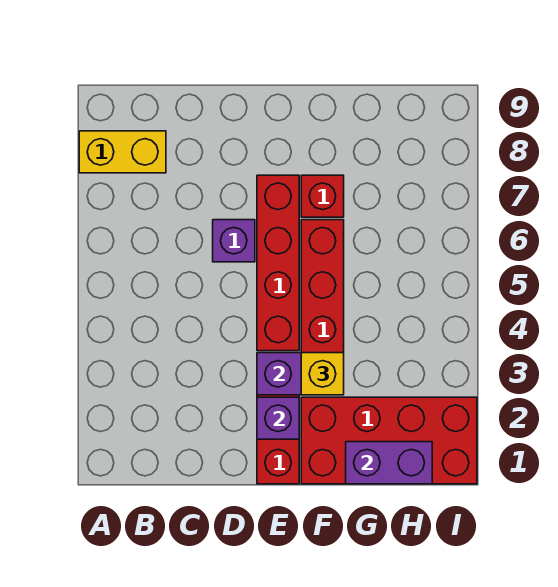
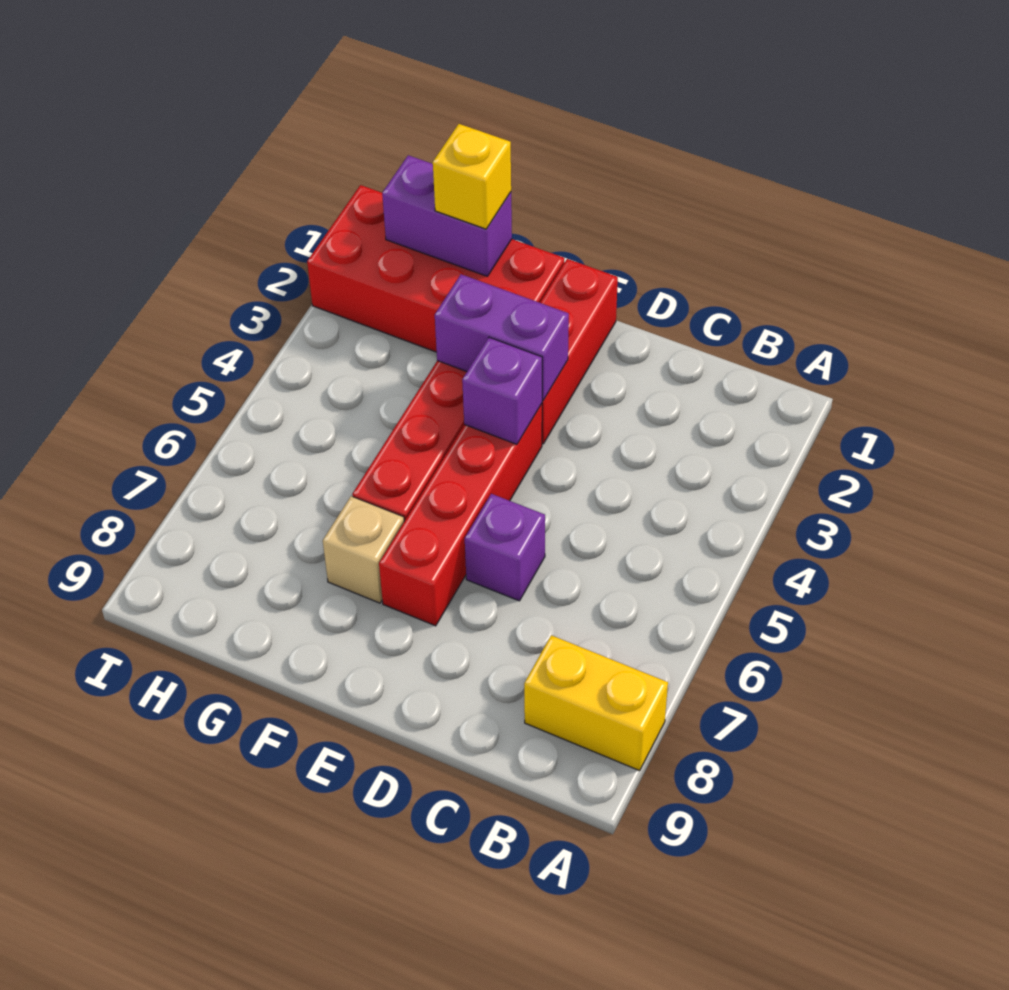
purple 1x1 brick [257,397,299,439] -> purple 1x1 brick moved to [462,337,542,444]
yellow 1x1 brick [301,353,344,395] -> yellow 1x1 brick moved to [433,124,511,229]
red 1x1 brick [301,175,344,217] -> tan 1x1 brick [323,496,404,603]

